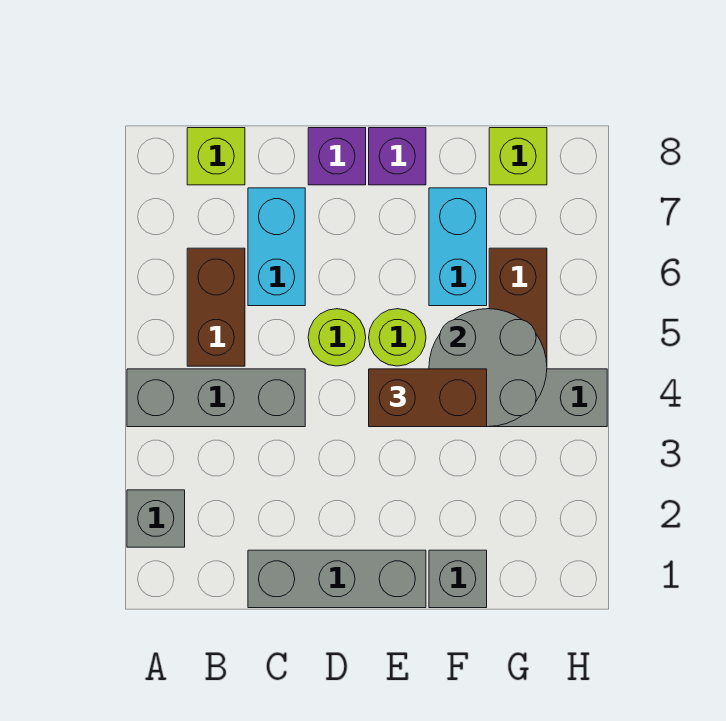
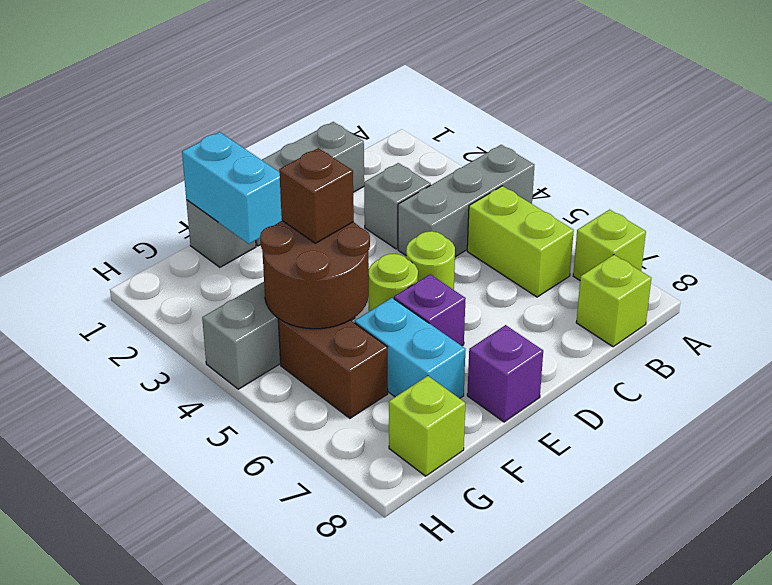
grey 1x1 brick [127,490,185,547] -> grey 1x1 brick moved to [364,163,431,249]
none -> lime 1x1 brick [573,210,646,280]
brown 1x2 brick [187,248,245,366] -> lime 1x2 brick [467,186,574,297]
cyan 1x2 brick [248,188,305,306] -> cyan 1x2 brick moved to [182,132,282,244]
purple 1x1 brick [308,128,366,185] -> purple 1x1 brick moved to [394,274,466,346]
brown 1x2 brick [369,369,487,427] -> brown 1x1 brick [279,148,354,243]
grey 2x2 round brick [429,309,547,427] -> brown 2x2 round brick [260,221,370,329]

